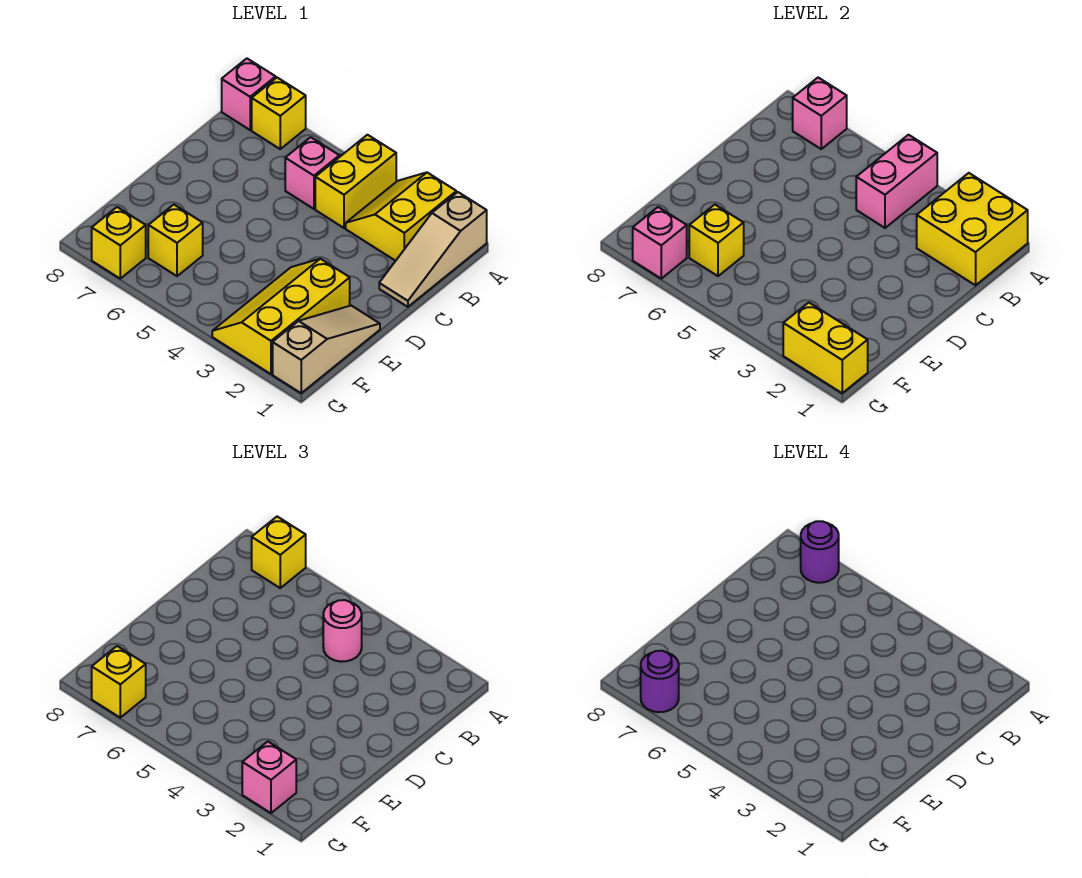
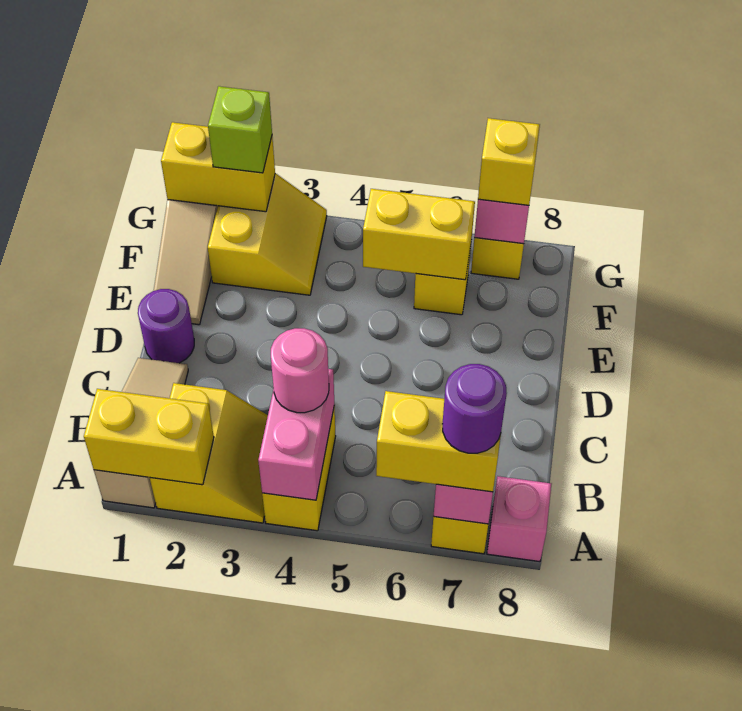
yellow 2x2 brick [917,173,1028,285] -> yellow 1x2 brick [84,389,214,485]
yellow 1x1 brick [252,517,306,588] -> yellow 1x2 brick [376,391,501,492]
pink 1x1 brick [285,137,339,209] -> none
yellow 2x3 slope [212,259,350,374] -> yellow 2x2 slope [208,174,327,295]
yellow 1x1 brick [689,205,744,276] -> yellow 1x2 brick [363,189,475,280]
pink 1x1 brick [242,742,296,813] -> lime 1x1 brick [208,86,272,173]
purple 1x1 round brick [641,651,679,712] -> purple 1x1 round brick moved to [138,289,194,363]

